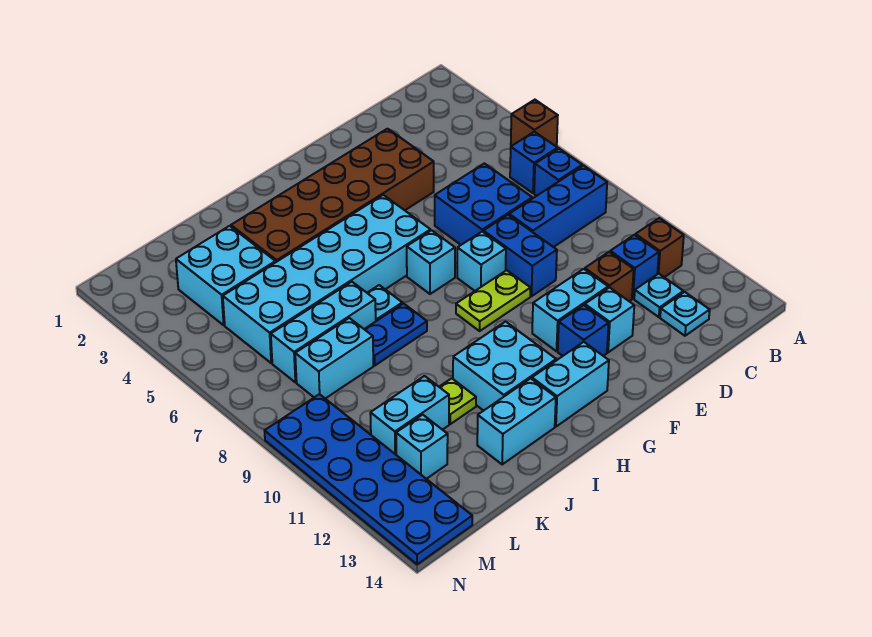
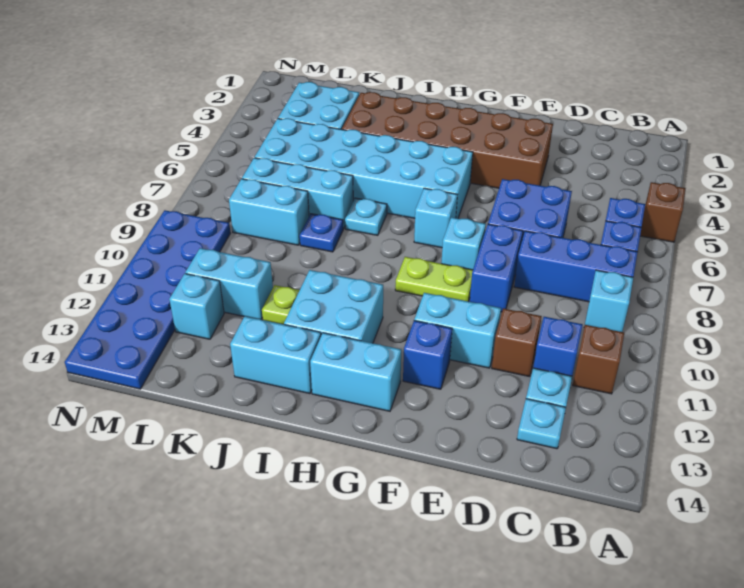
cyan 1x1 brick [585,287,634,352] -> cyan 1x1 brick moved to [585,270,633,332]
blue 1x2 plate [364,304,427,365] -> blue 1x1 plate [300,214,343,252]

